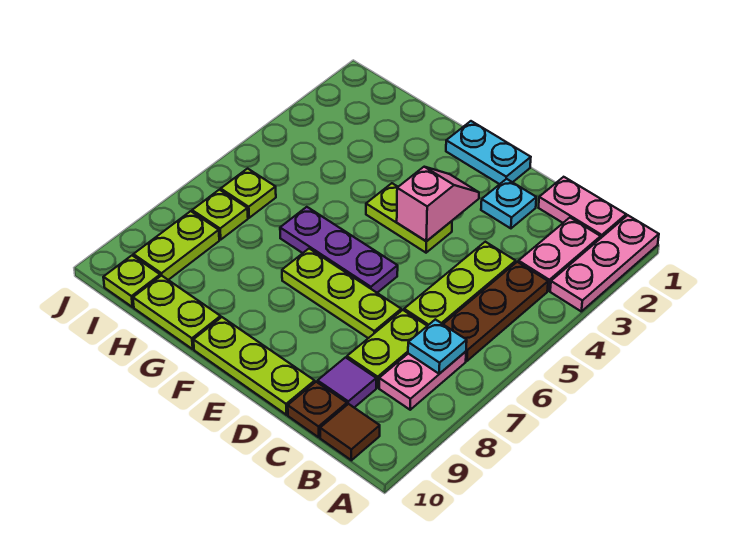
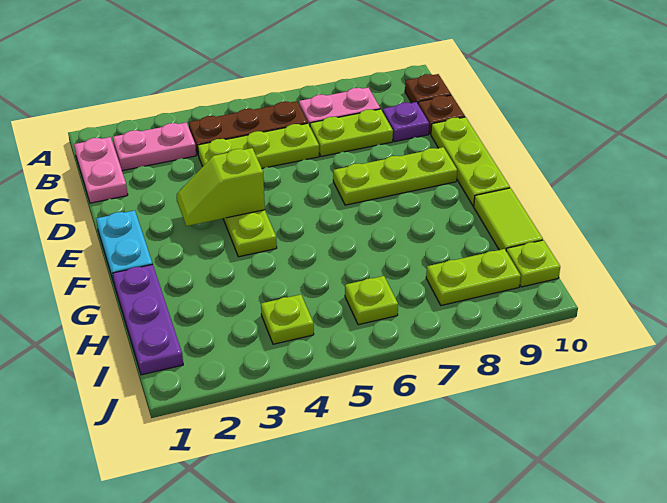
pink 1x3 plate [550,215,659,311] -> none
cyan 1x1 plate [408,319,467,374] -> none
brown 1x1 tile [320,404,380,460] -> brown 1x1 plate [405,74,451,103]
purple 1x1 tile [318,357,376,407] -> purple 1x1 plate [382,102,429,142]
cyan 1x1 plate [481,179,536,228] -> none
lime 1x3 plate [282,249,401,338] -> lime 1x3 plate turned to [333,147,457,205]
pink 1x2 slope [397,167,479,241] -> lime 1x2 slope [177,148,265,226]
purple 1x3 plate [280,207,398,293] -> purple 1x3 plate moved to [112,264,183,375]
lime 1x2 plate [133,275,221,349] -> lime 1x2 tile [474,188,543,250]
lime 1x1 plate [192,190,248,239] -> lime 1x1 plate moved to [261,295,314,344]

